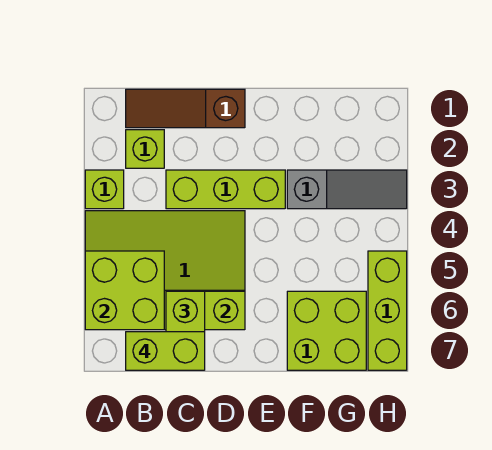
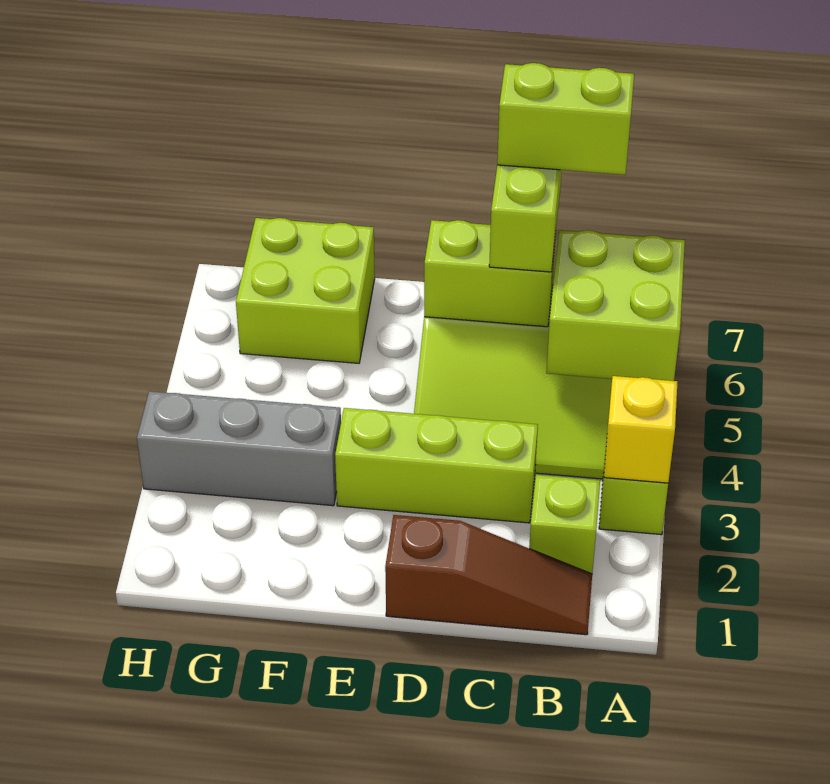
none -> yellow 1x1 brick [604,376,677,483]
grey 1x3 slope [287,170,407,209] -> grey 1x3 brick [137,391,341,506]
lime 1x3 brick [368,251,407,370] -> none

